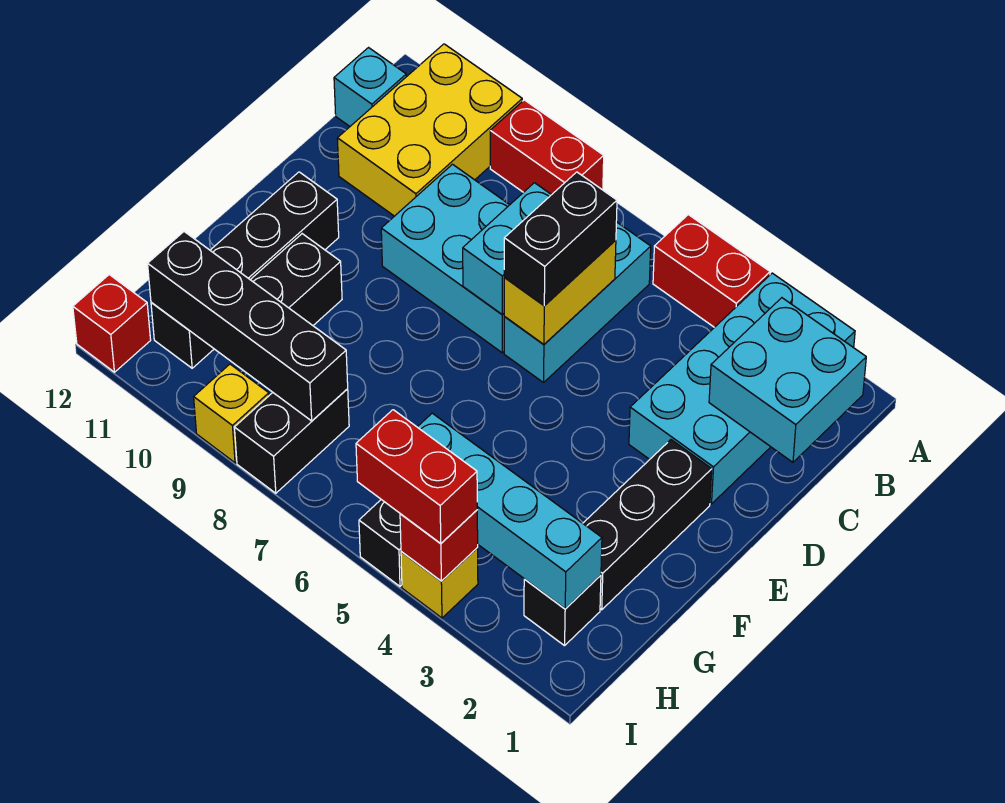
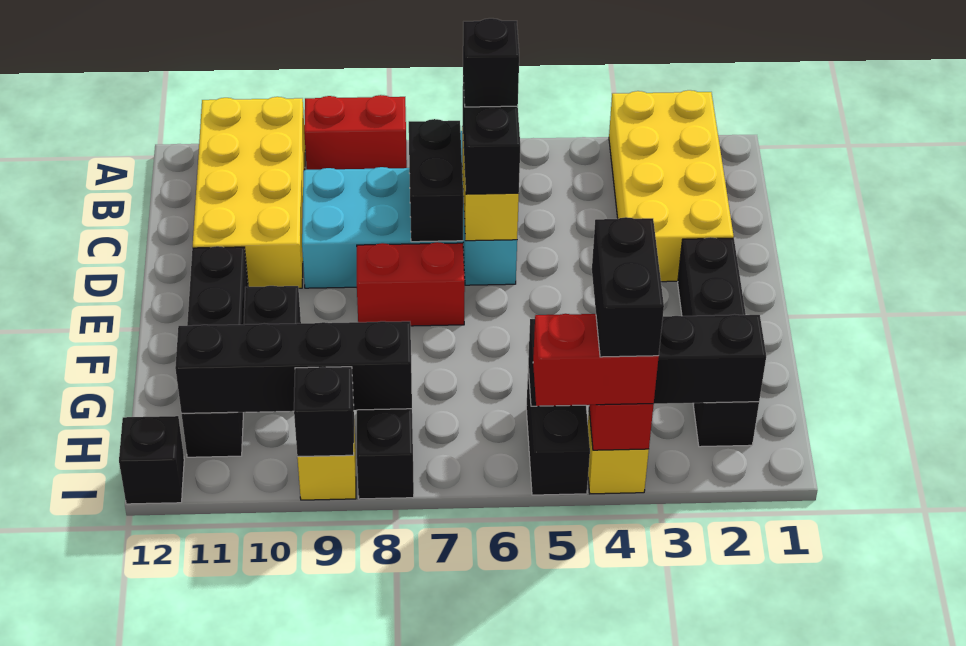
cyan 2x4 brick [629,273,855,504] -> yellow 2x4 brick [609,90,734,282]
red 1x2 brick [653,215,770,327] -> red 1x2 brick moved to [357,242,465,326]
yellow 2x3 brick [337,44,522,216] -> yellow 2x4 brick [193,97,305,288]
cyan 2x2 brick [709,298,866,462] -> none
cyan 1x1 brick [334,48,406,126] -> none
none -> black 1x1 brick [463,18,519,107]
cyan 1x2 brick [463,183,551,315] -> black 1x2 brick [409,119,463,242]
cyan 1x4 brick [418,413,602,609] -> black 1x4 brick [528,314,766,406]
none -> black 1x2 brick [592,217,664,357]
none -> black 1x1 brick [294,367,354,457]
red 1x1 brick [73,275,151,372] -> black 1x1 brick [119,416,184,504]

